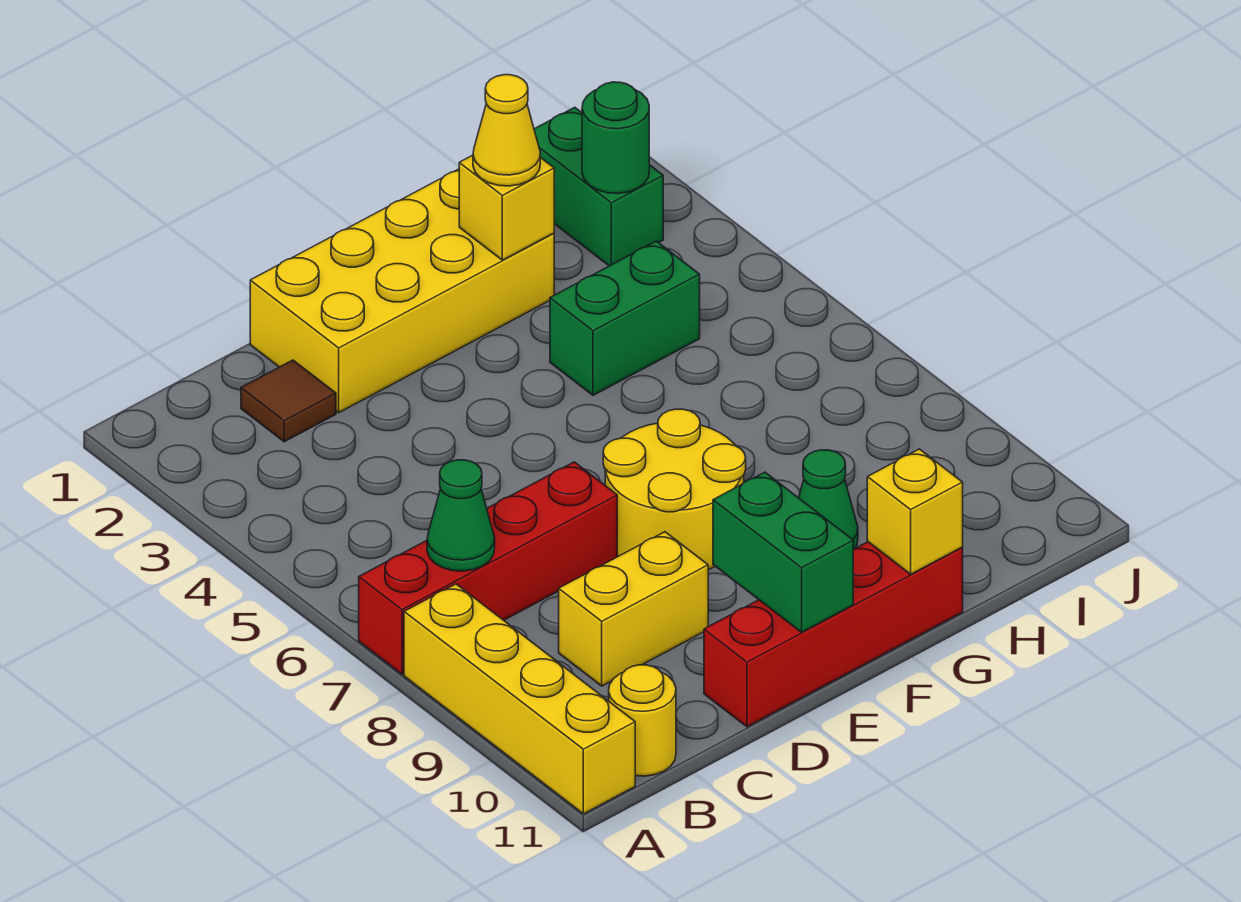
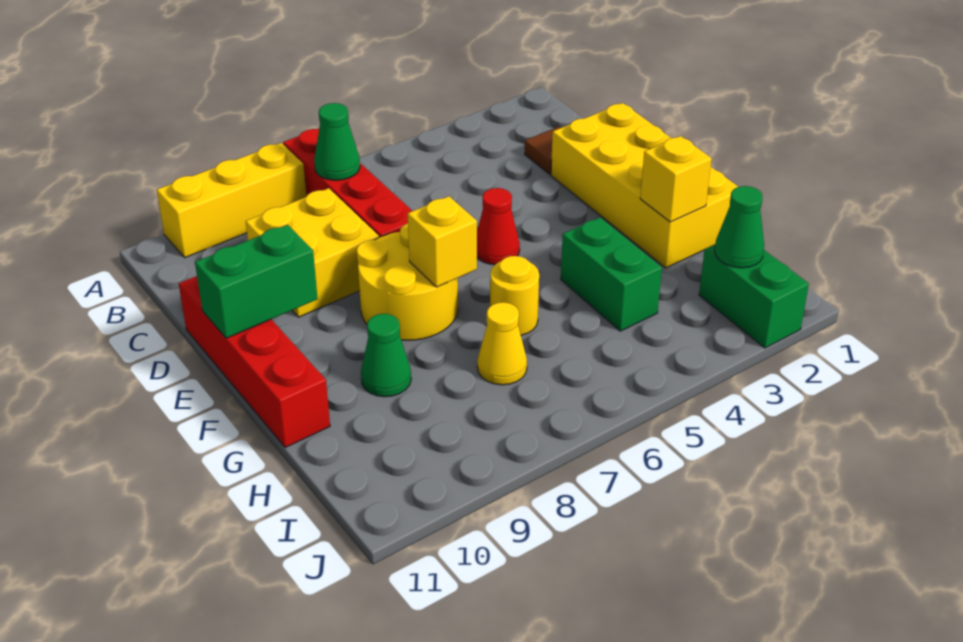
yellow 1x4 brick [404,584,635,814] -> yellow 1x3 brick [157,143,306,257]
yellow 1x1 round brick [609,665,676,776] -> yellow 1x1 round brick moved to [490,256,539,335]
yellow 1x2 brick [559,532,708,686] -> yellow 2x2 brick [246,188,379,317]
none -> red 1x1 cone [477,188,520,265]
yellow 1x1 cone [473,75,540,186] -> yellow 1x1 cone moved to [477,302,527,385]
yellow 1x1 brick [867,449,963,574] -> yellow 1x1 brick moved to [408,196,477,287]
green 1x2 brick [534,107,663,266] -> green 1x2 brick turned to [699,245,809,348]
green 1x1 round brick [582,82,649,193] -> green 1x1 cone [715,186,764,268]

